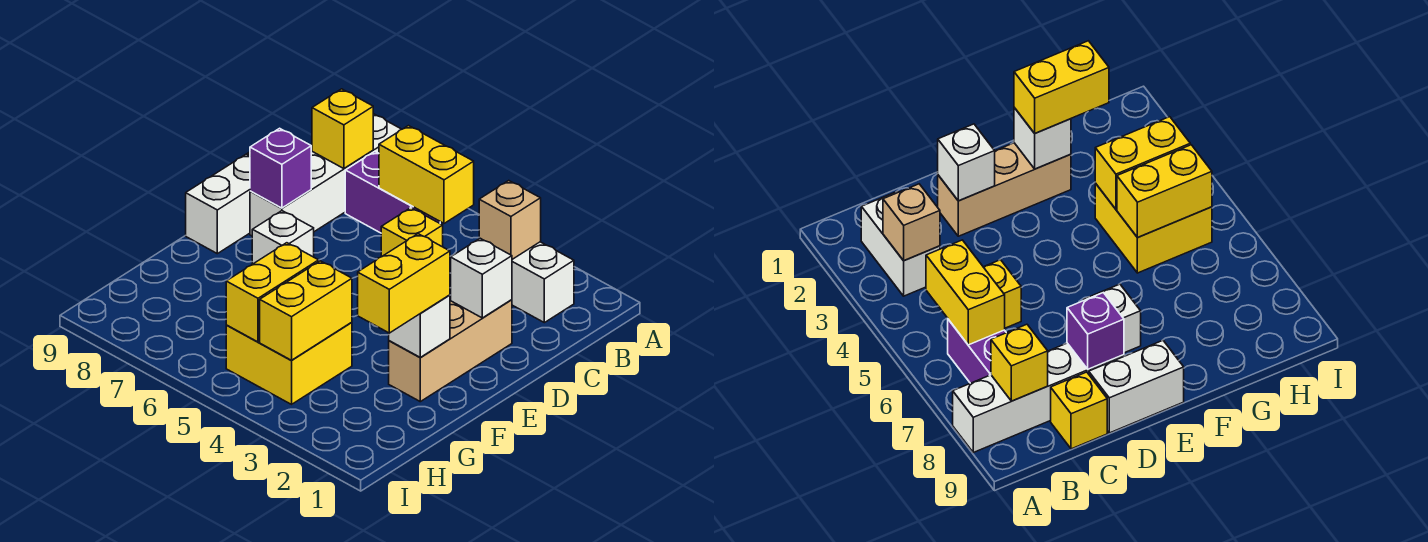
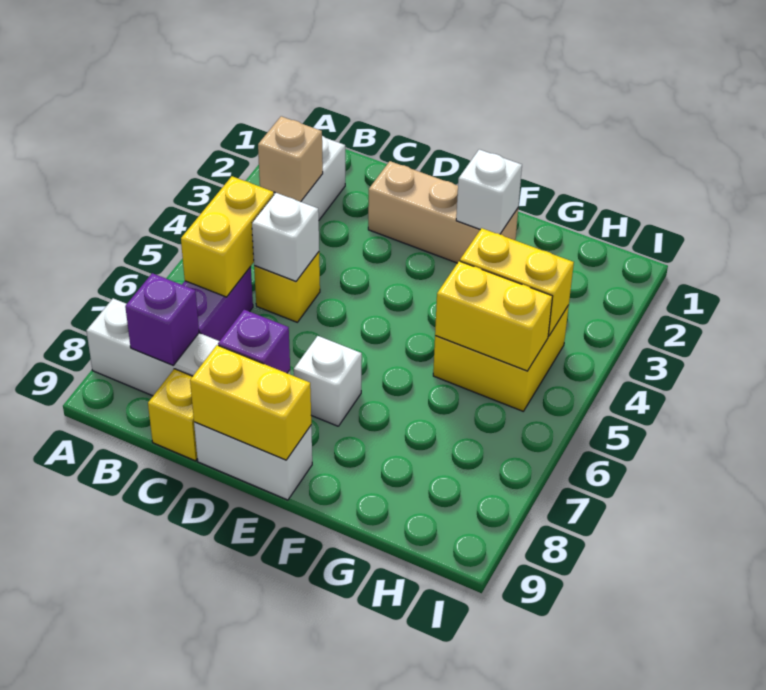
yellow 1x1 brick [312,89,373,169] -> purple 1x1 brick [125,273,199,365]
white 1x1 brick [451,238,512,318] -> white 1x1 brick moved to [252,193,319,282]
yellow 1x2 brick [358,234,450,333] -> yellow 1x2 brick moved to [190,345,311,460]

